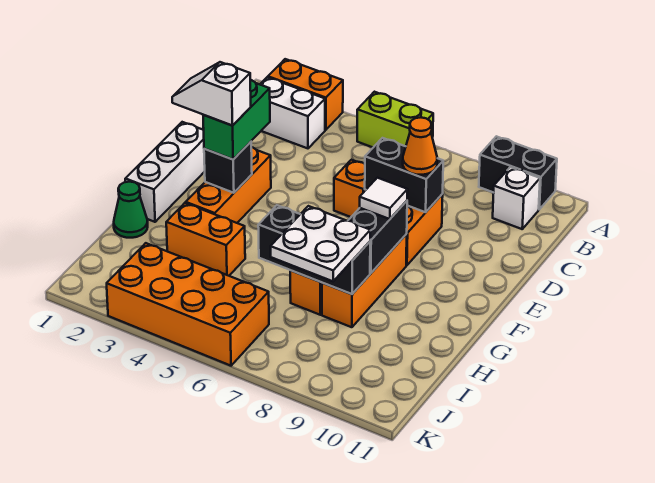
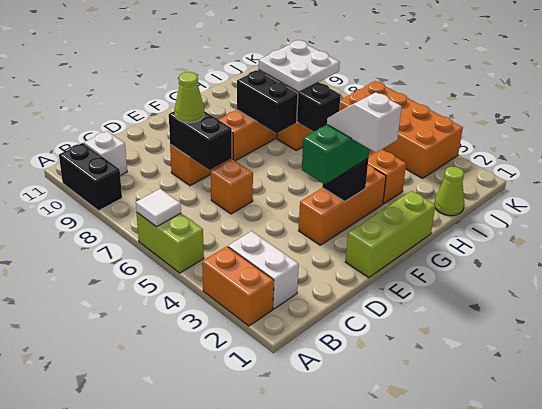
orange 1x1 cone [403,117,437,175] -> lime 1x1 cone [175,72,204,123]
white 1x3 brick [125,122,205,222] -> lime 1x3 brick [345,191,435,278]
white 1x2 slope [172,62,251,126] -> white 1x2 slope turned to [327,92,402,153]
black 1x2 brick [348,201,407,273] -> black 1x2 brick turned to [237,70,298,133]
white 1x1 tile [360,178,408,219] -> white 1x1 tile moved to [136,189,181,227]
green 1x1 cone [114,182,148,238] -> none
none -> lime 1x1 cone [434,167,464,216]

